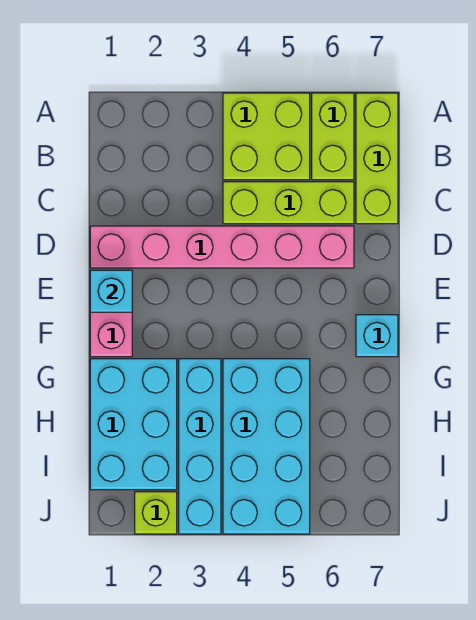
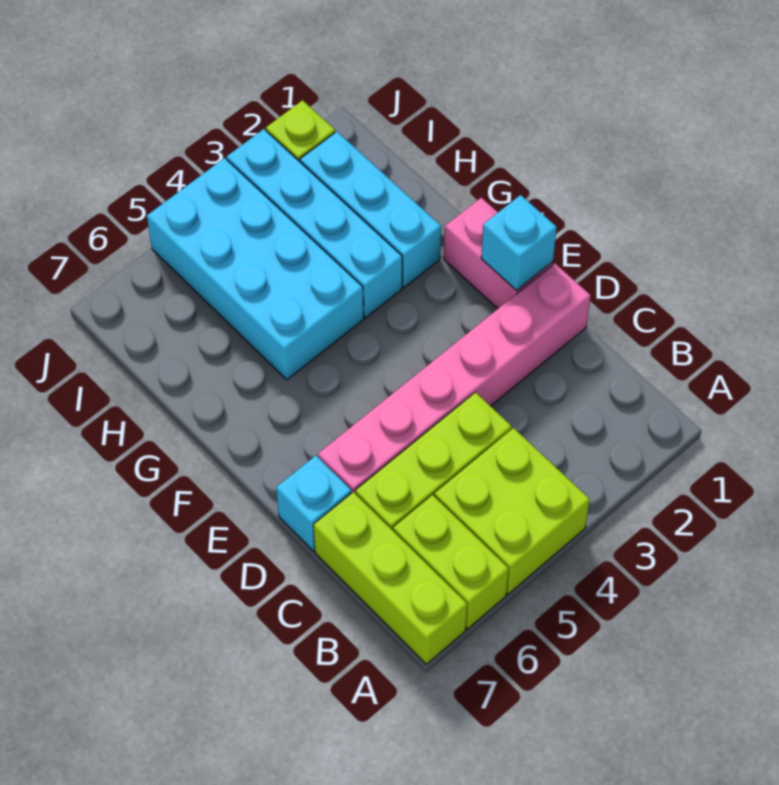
cyan 1x1 brick [356,315,398,357] -> cyan 1x1 brick moved to [276,456,352,551]
cyan 2x3 brick [90,359,177,490] -> cyan 1x3 brick [300,132,441,287]

